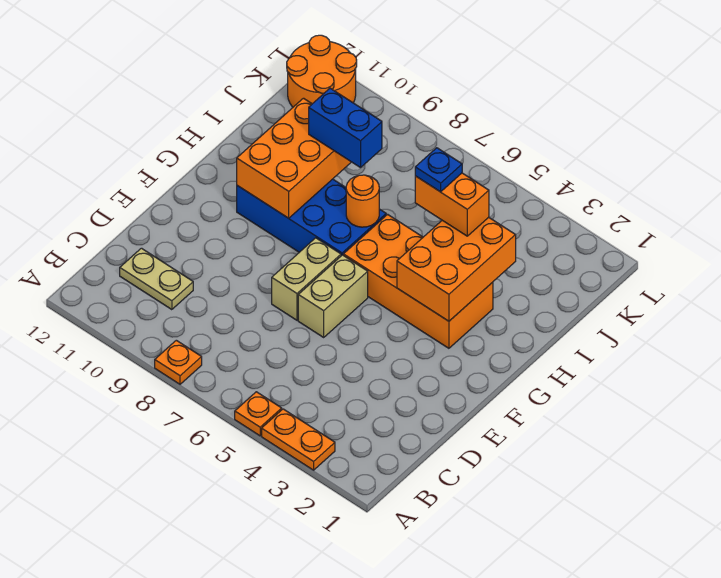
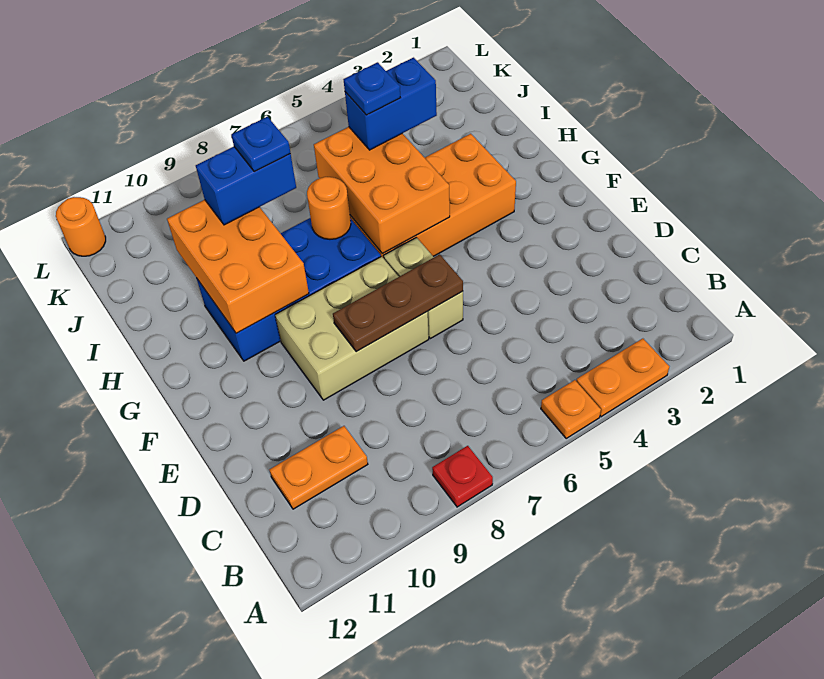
orange 1x1 plate [155,340,202,384] -> red 1x1 plate [432,446,493,507]
tan 1x2 plate [120,248,193,310] -> orange 1x2 plate [269,426,368,509]
none -> brown 1x3 plate [333,254,463,352]
tan 1x2 brick [272,238,341,320] -> tan 2x3 brick [275,256,429,400]
orange 2x3 brick [397,217,516,321] -> orange 2x3 brick moved to [314,127,450,254]
orange 1x2 brick [415,173,489,236] -> blue 1x2 brick [345,58,437,150]
none -> blue 1x1 plate [231,117,290,172]
orange 2x2 round brick [287,35,357,107] -> orange 1x1 round brick [56,197,106,256]

